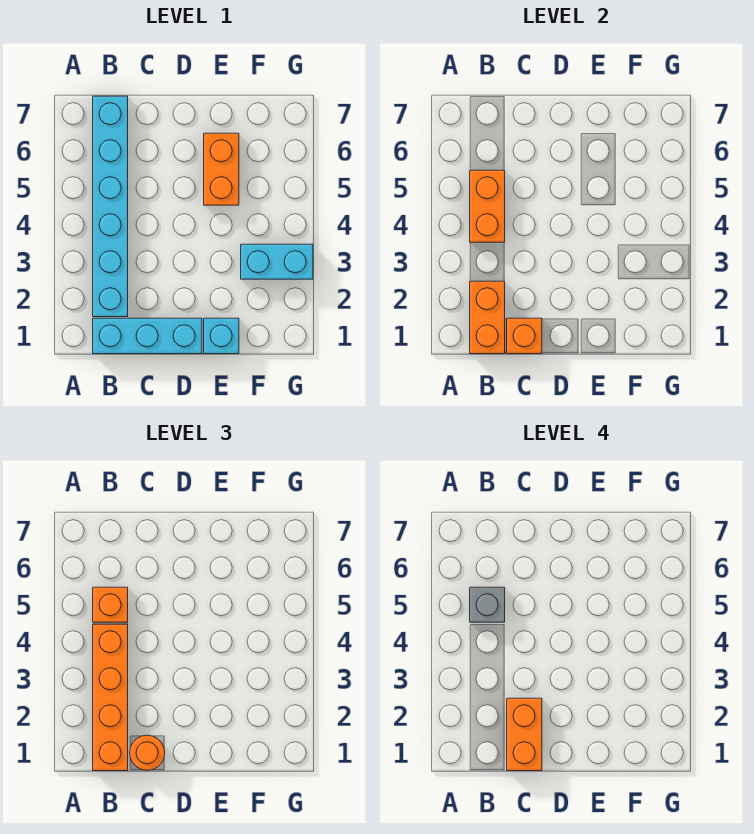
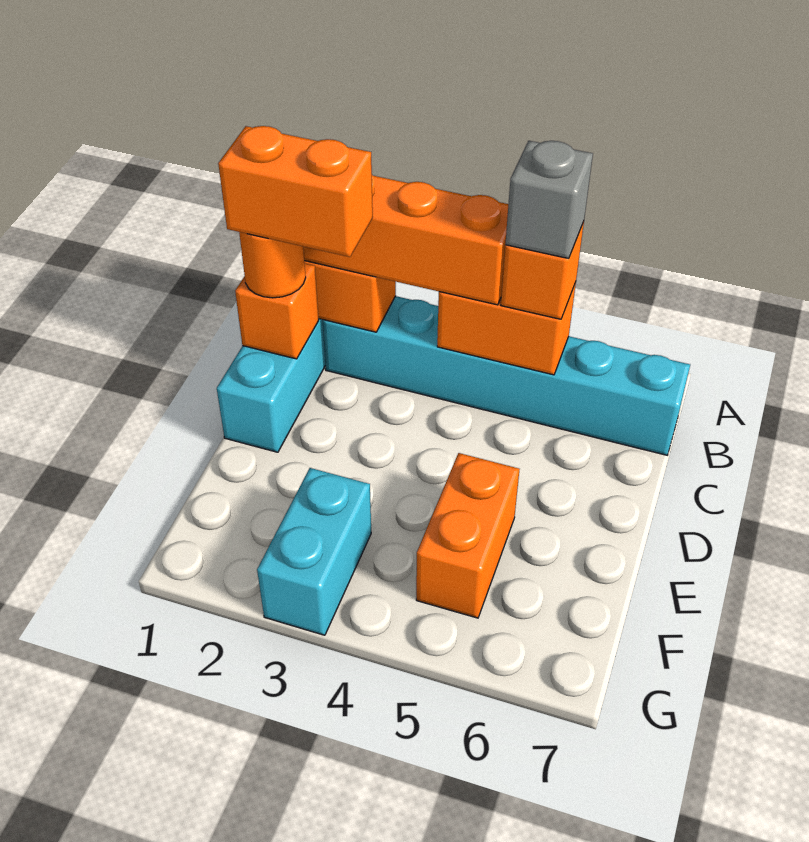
cyan 1x1 brick [204,318,239,354] -> none
orange 1x2 brick [204,133,239,205] -> orange 1x2 brick turned to [416,453,520,618]

